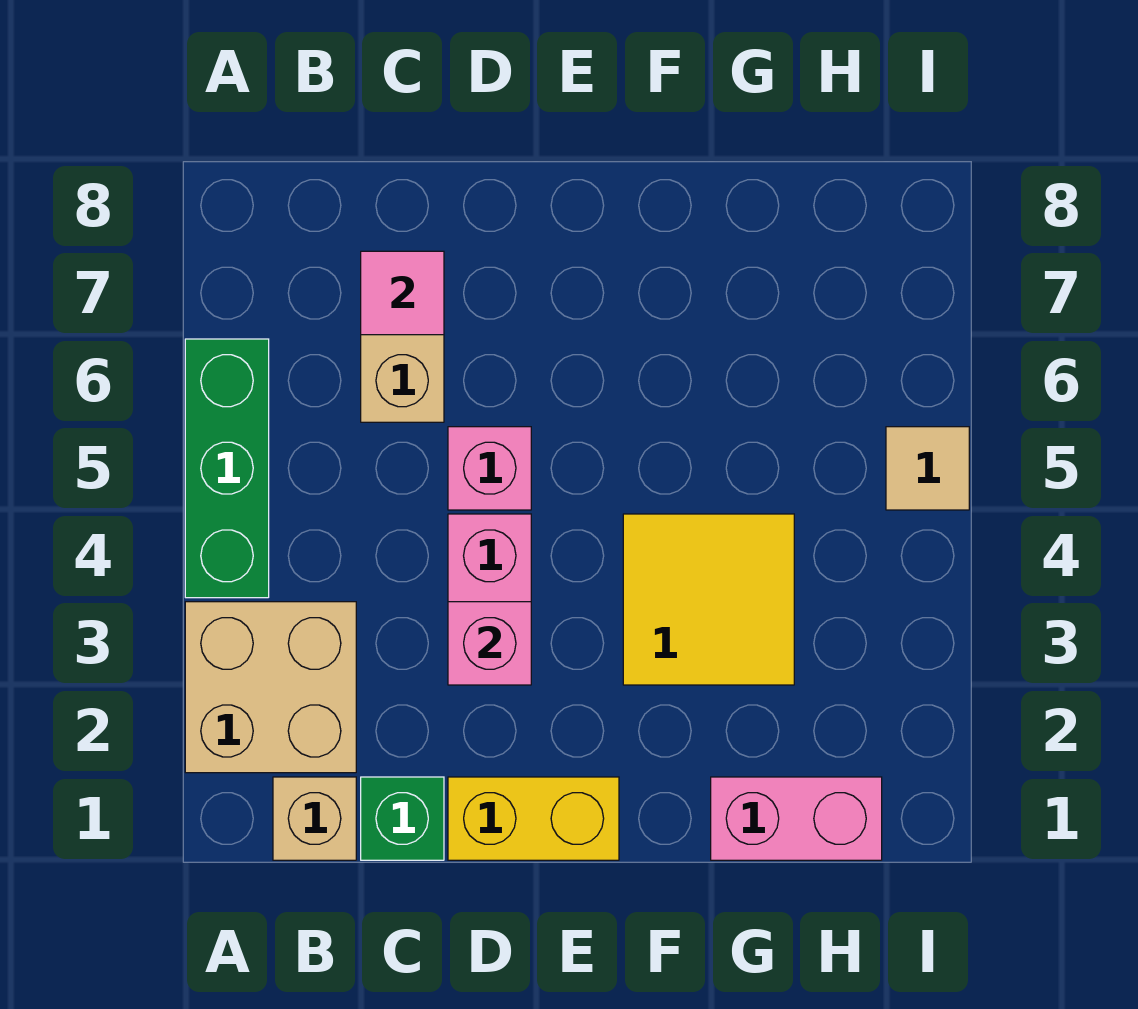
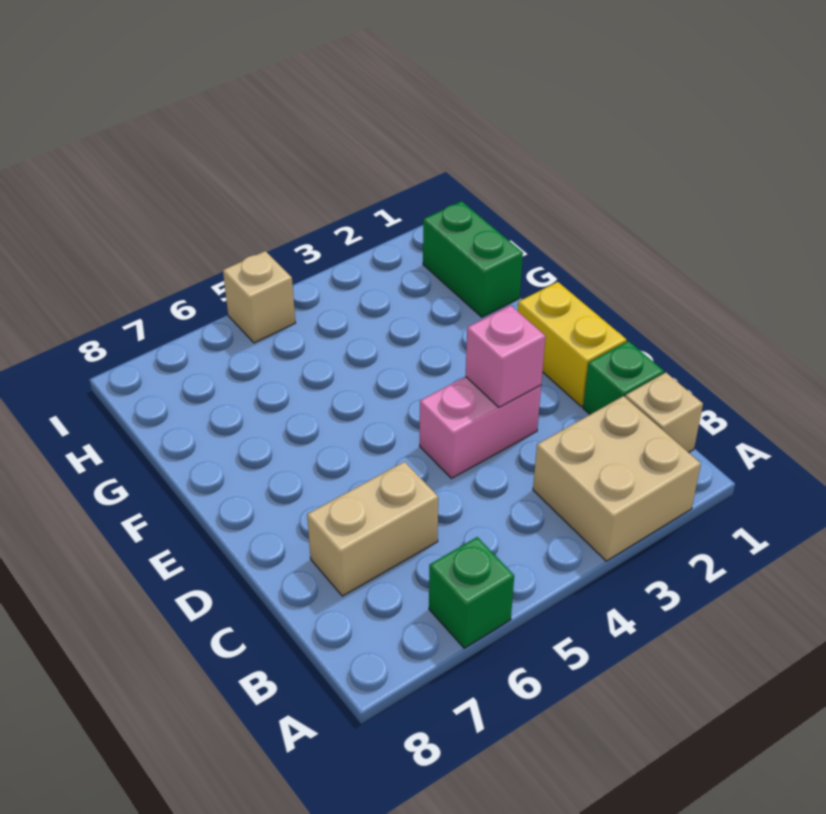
green 1x3 brick [185,339,269,598] -> green 1x1 brick [429,537,514,648]
pink 1x1 tile [361,251,444,335] -> none
pink 1x1 brick [448,427,531,510] -> none
yellow 2x2 tile [623,514,794,685] -> none
pink 1x2 brick [711,777,882,860] -> green 1x2 brick [423,201,523,317]
tan 1x1 tile [886,427,969,510] -> tan 1x1 brick [223,251,295,343]

